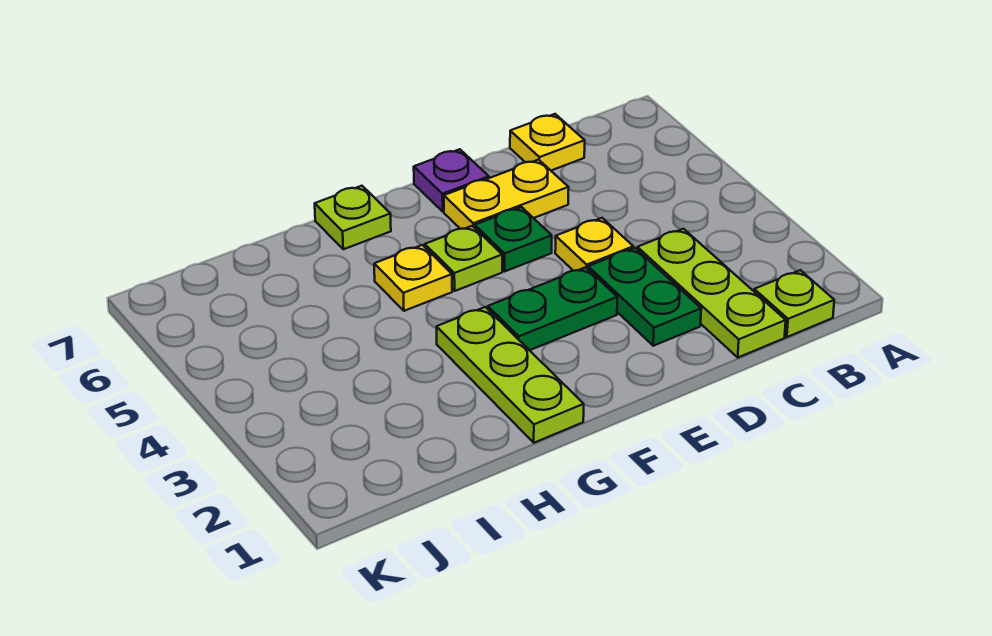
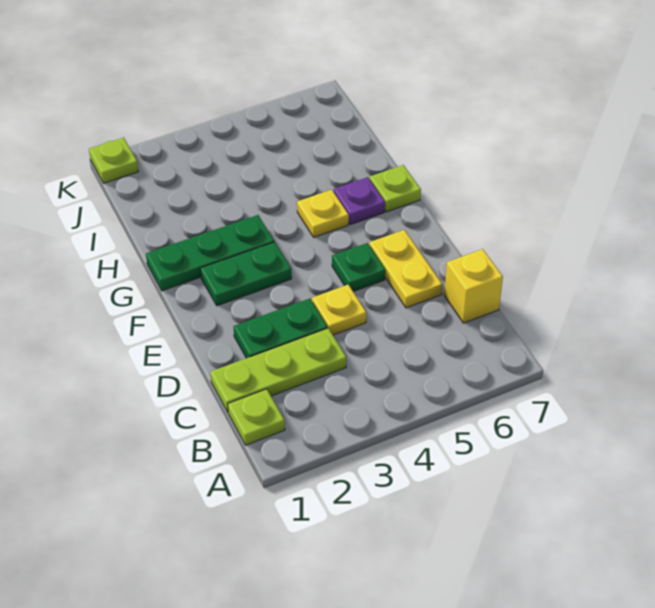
yellow 1x1 plate [510,114,585,170] -> yellow 1x1 brick [444,249,503,323]
green 1x2 plate [488,267,617,350] -> green 1x2 plate turned to [200,242,292,306]
purple 1x1 plate [414,149,489,211] -> purple 1x1 plate moved to [334,177,385,225]
lime 1x1 plate [425,226,502,291] -> lime 1x1 plate moved to [89,138,139,183]
lime 1x3 plate [437,307,584,443] -> green 1x3 plate [146,215,274,291]

